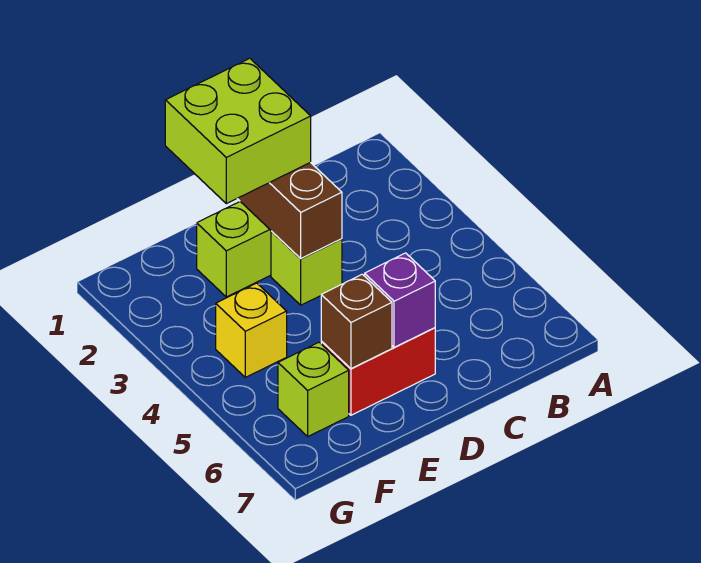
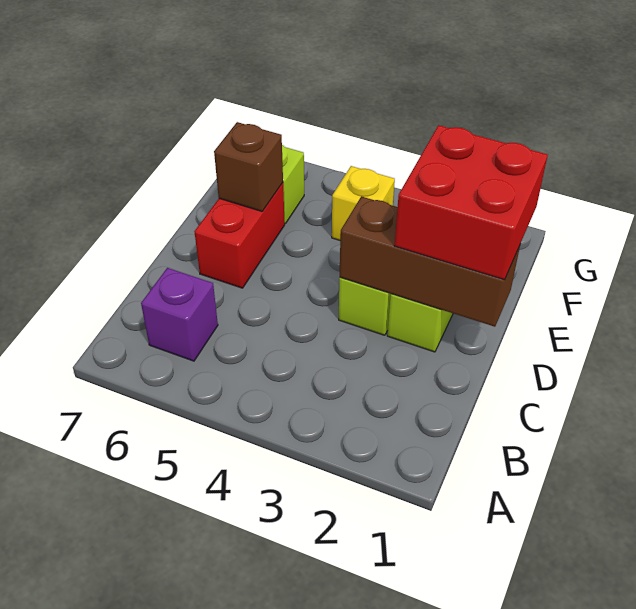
lime 2x2 brick [165,58,311,204] -> red 2x2 brick [395,125,548,280]
purple 1x1 brick [365,253,435,347] -> purple 1x1 brick moved to [141,268,218,361]

